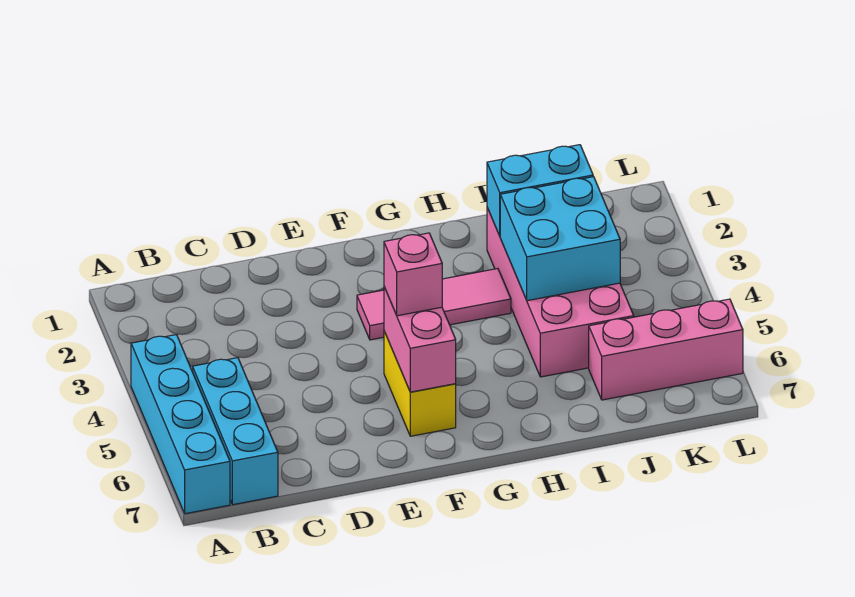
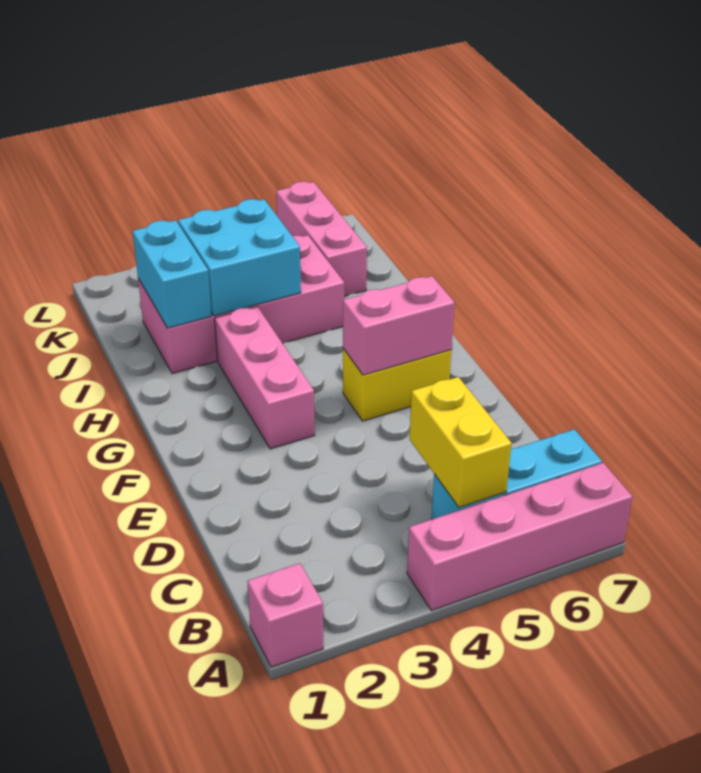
cyan 1x4 brick [131,335,230,514] -> pink 1x4 brick [407,463,632,611]
none -> yellow 1x2 brick [410,377,512,508]
pink 1x3 tile [357,269,511,340] -> pink 1x3 brick [215,307,315,449]
pink 1x1 brick [384,233,442,316] -> pink 1x1 brick moved to [247,563,323,667]

